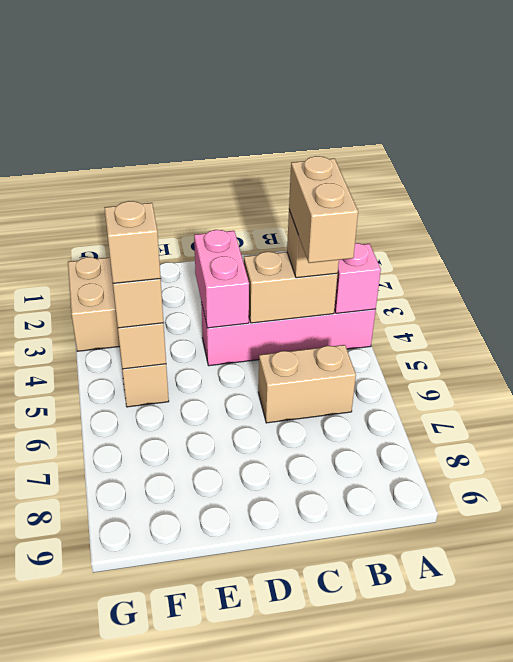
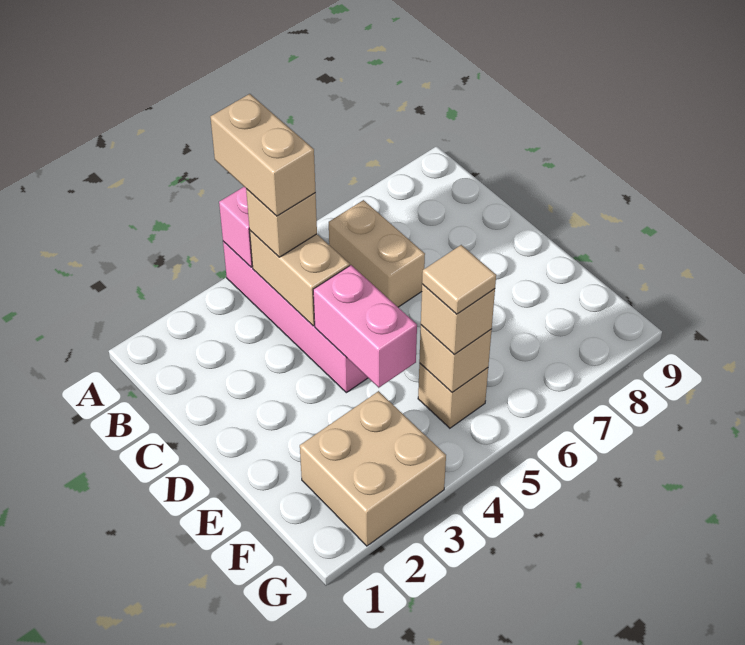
tan 1x2 brick [289,156,358,263] -> tan 1x2 brick turned to [210,94,316,216]
pink 1x2 brick [194,230,249,328] -> pink 1x2 brick turned to [313,265,417,388]
tan 1x1 brick [104,201,161,283] -> tan 1x1 tile [422,245,496,314]

